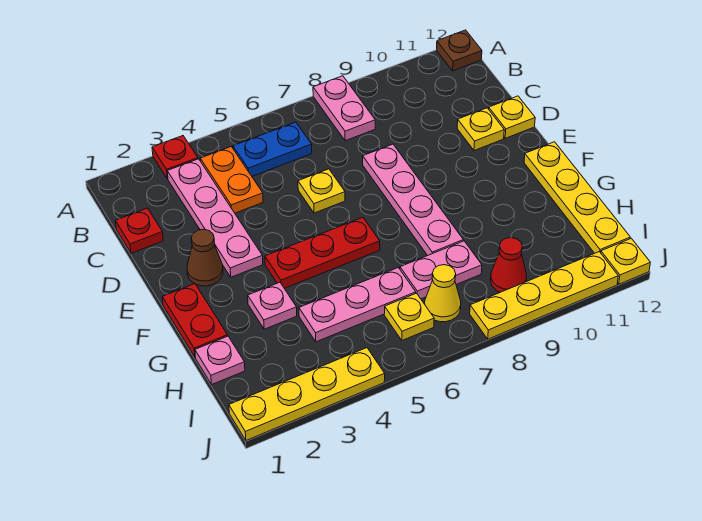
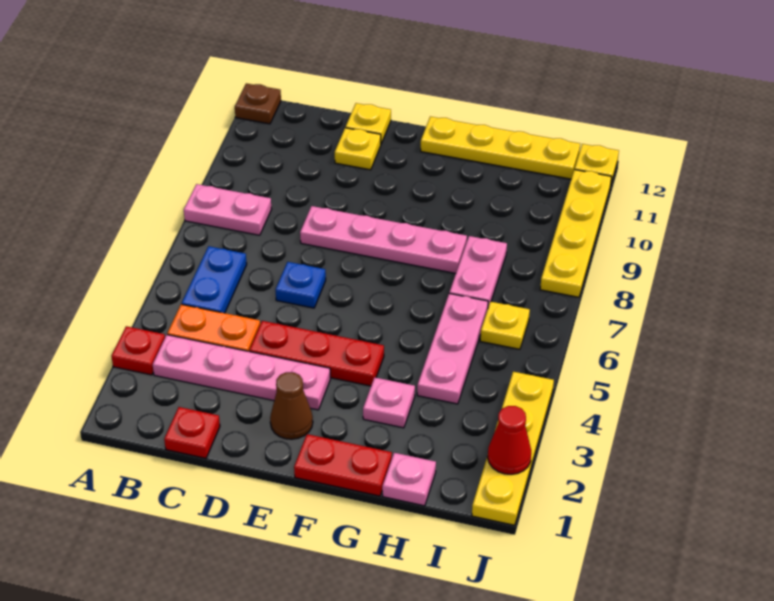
yellow 1x1 plate [298,169,345,213] -> blue 1x1 plate [275,262,326,308]
red 1x3 plate [265,217,380,288] -> red 1x3 plate turned to [249,321,384,386]
yellow 1x1 cone [425,265,461,322] -> none
red 1x1 cone [490,238,527,292] -> red 1x1 cone moved to [488,406,531,474]

